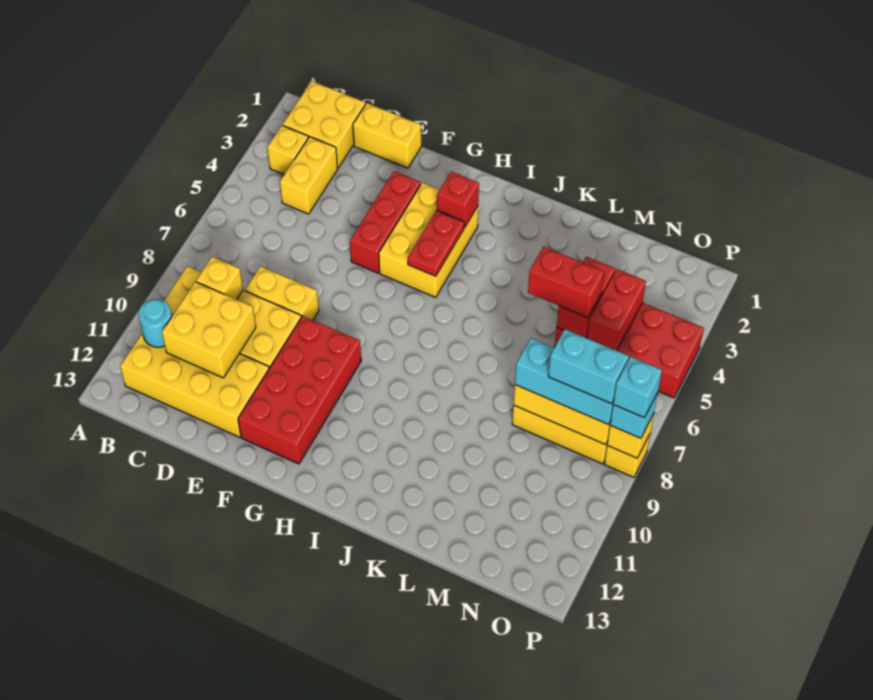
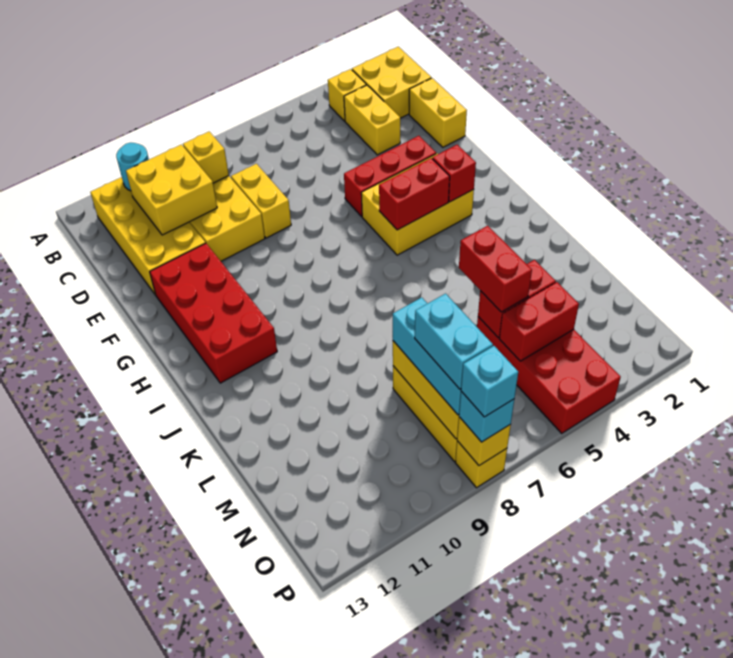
yellow 1x2 brick [280,137,338,214] -> yellow 1x2 brick turned to [344,85,400,155]
red 2x4 brick [238,316,361,464] -> red 2x4 brick turned to [150,243,277,383]
red 1x2 plate [408,210,464,276] -> red 1x2 brick [379,158,450,230]

